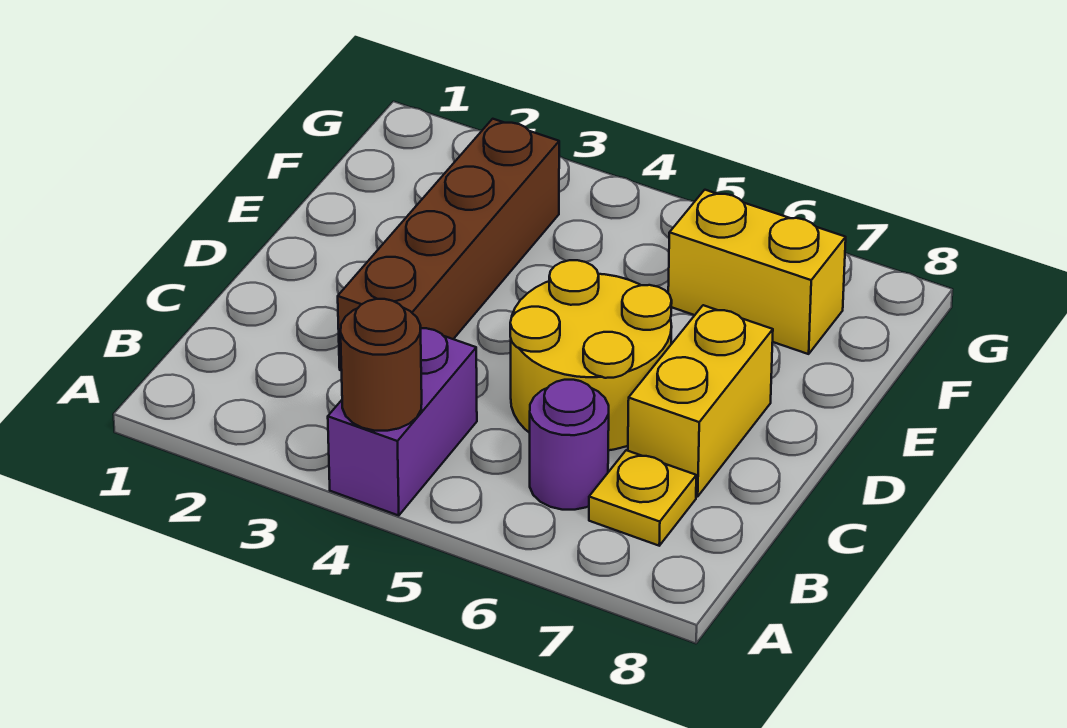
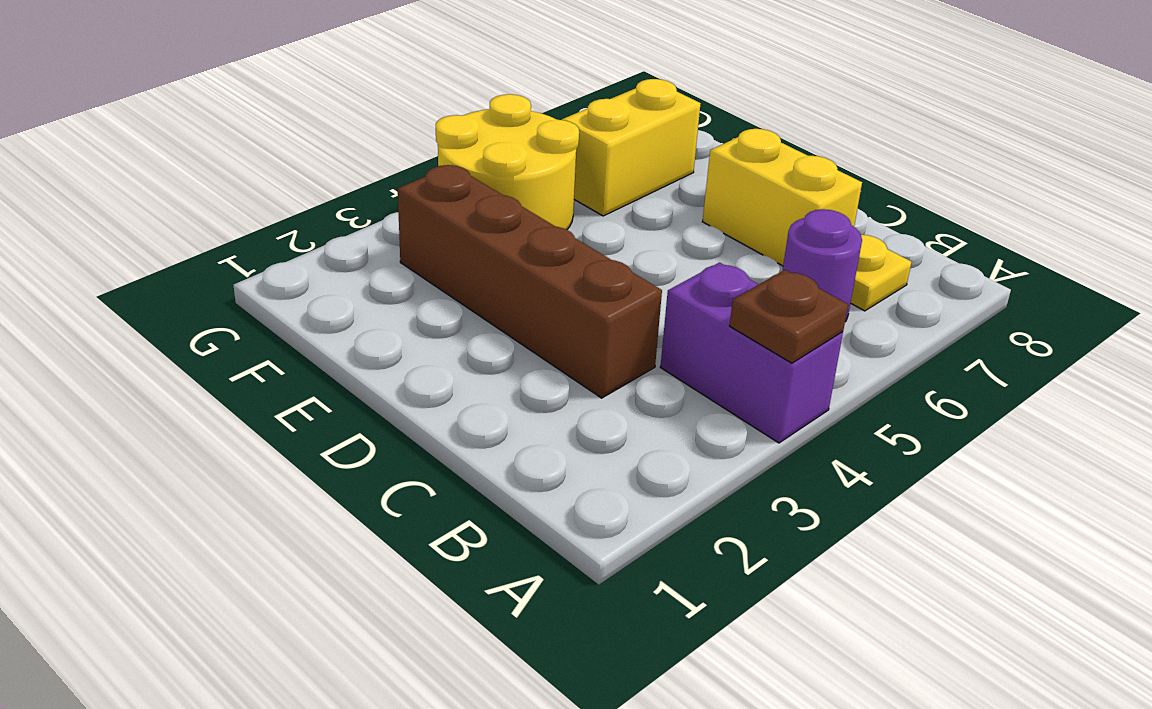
brown 1x1 round brick [341,299,422,431] -> brown 1x1 plate [730,270,848,363]
yellow 2x2 round brick [510,260,672,450] -> yellow 2x2 round brick moved to [436,94,579,230]

